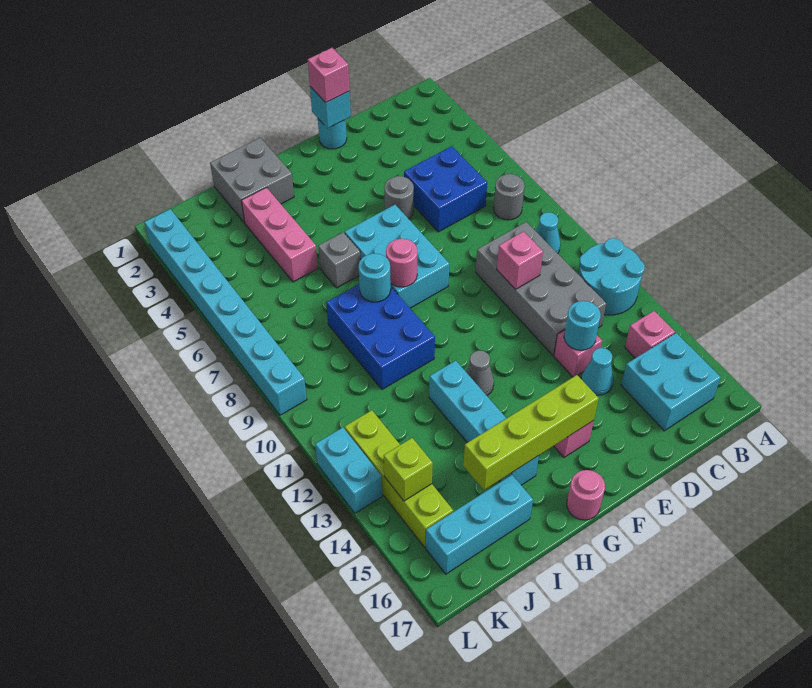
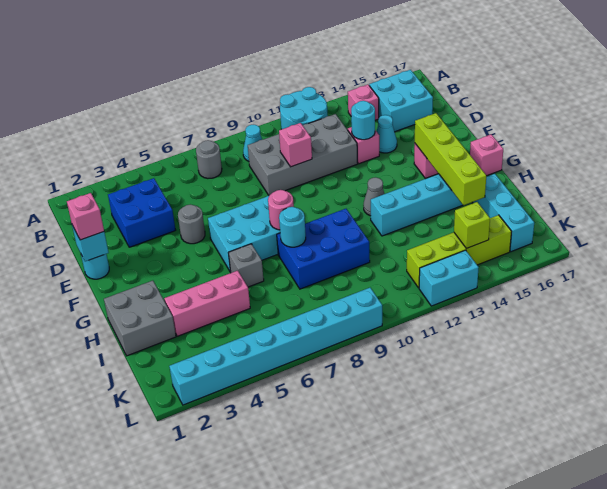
blue 2x2 brick [404,146,487,232] -> blue 2x2 brick moved to [108,178,175,247]
pink 1x1 round brick [567,470,605,520] -> pink 1x1 brick [470,134,503,176]

